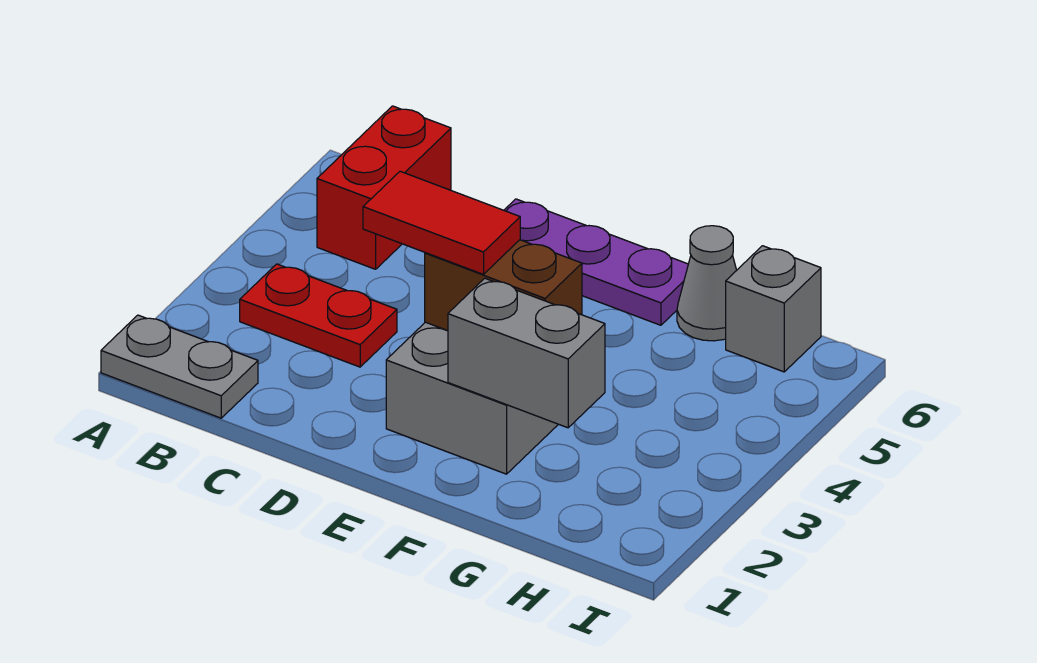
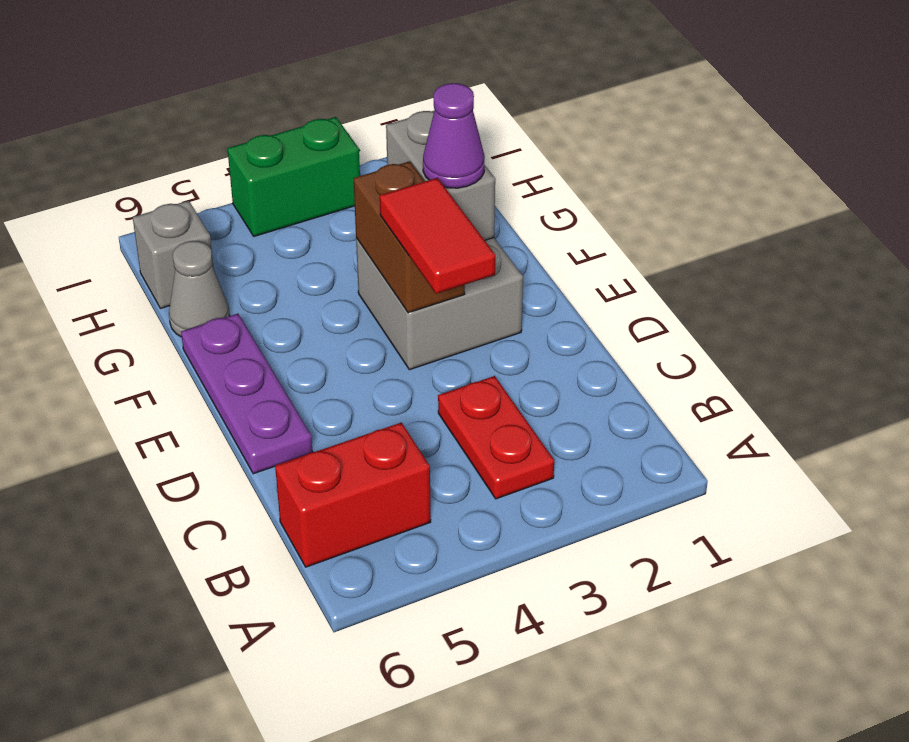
grey 1x2 plate [101,315,258,418] -> none
none -> purple 1x1 cone [423,83,485,188]
none -> green 1x2 brick [227,117,360,236]

